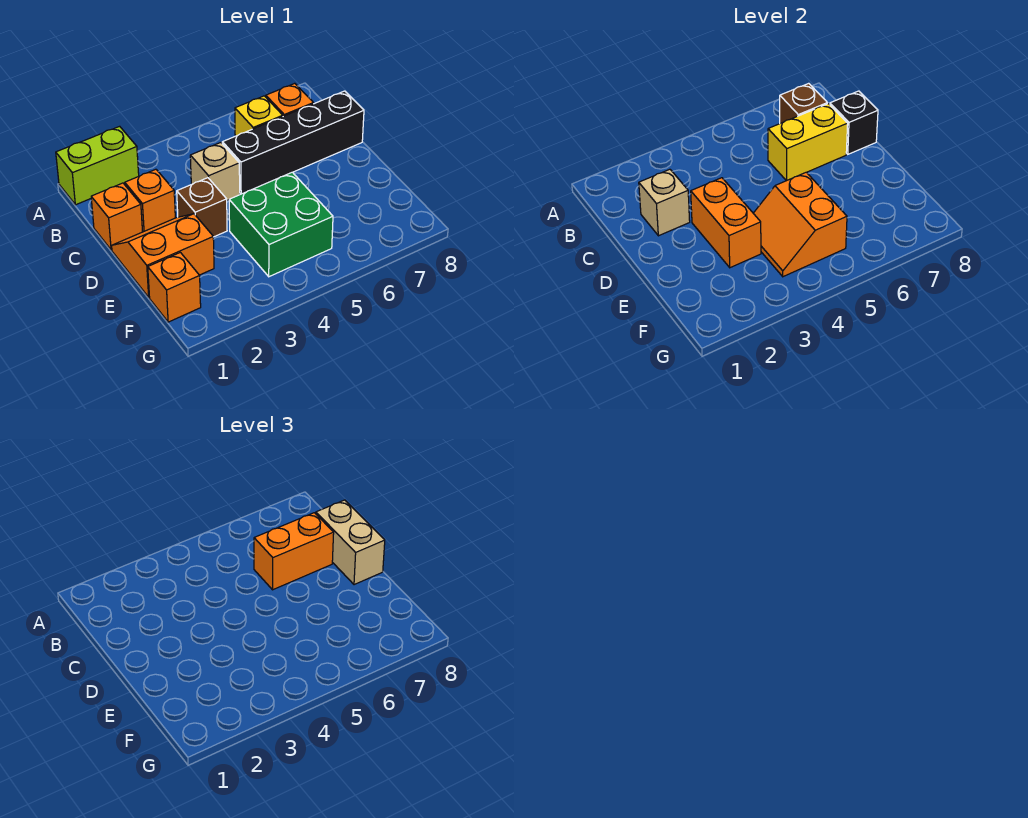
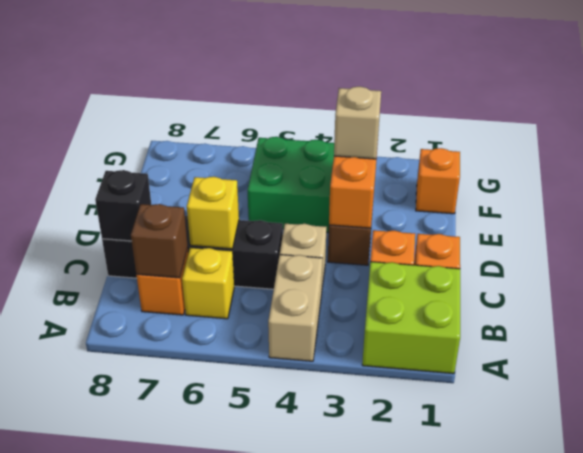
lime 1x2 brick [56,126,139,205] -> lime 2x2 brick [362,262,460,374]
tan 1x1 brick [639,169,690,236] -> tan 1x1 brick moved to [334,87,381,159]
yellow 1x2 brick [768,104,848,181] -> yellow 1x1 brick [187,177,239,249]
orange 1x2 brick [254,513,334,590] -> none
tan 1x2 brick [316,500,385,585] -> tan 1x2 brick moved to [268,255,323,361]
orange 2x2 slope [112,214,214,297] -> none
orange 2x2 slope [753,172,847,277] -> none

